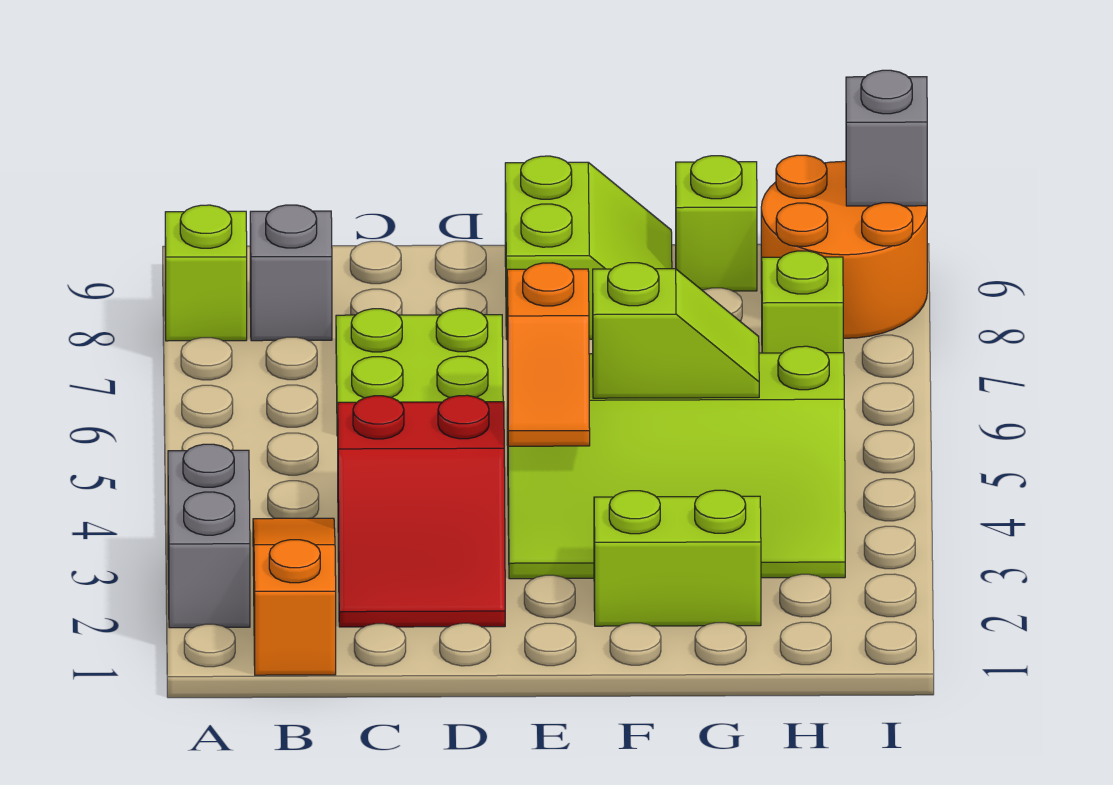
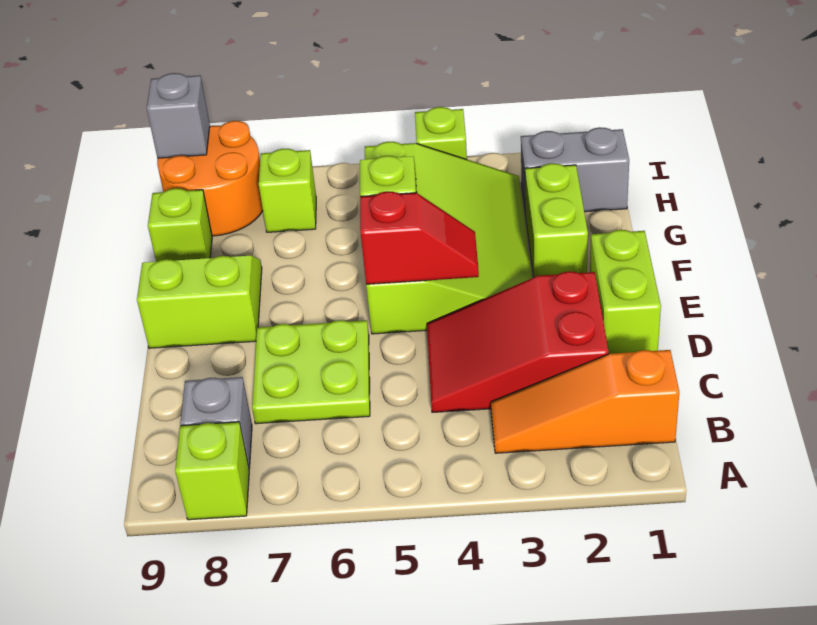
grey 1x2 brick [168,444,250,628] -> grey 1x2 brick moved to [521,127,629,214]
red 2x3 slope [338,395,505,627] -> red 2x3 slope turned to [427,271,609,413]
none -> lime 1x2 brick [590,230,661,354]
orange 1x2 slope [507,263,590,446] -> red 1x2 slope [360,191,479,284]
none -> lime 1x1 brick [415,107,467,159]

